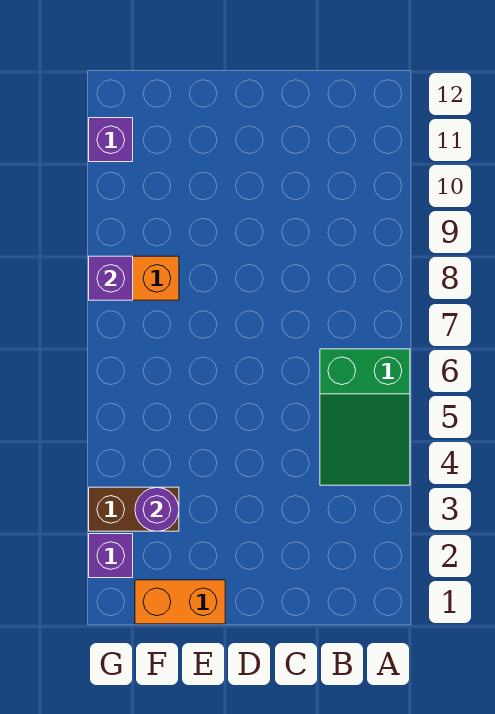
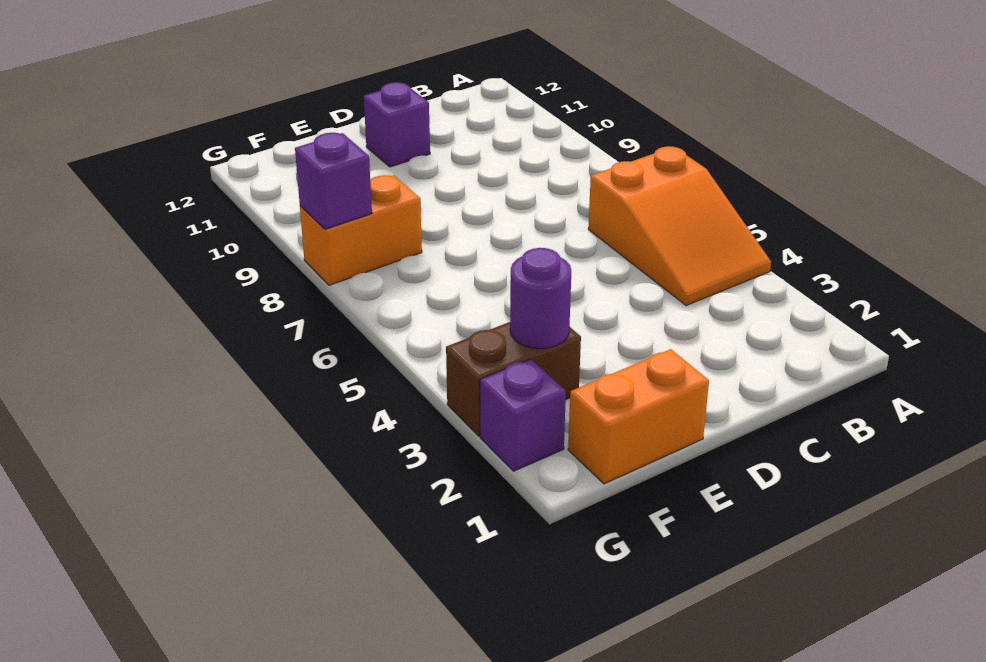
green 2x3 slope [320,349,410,485] -> orange 2x3 slope [588,146,771,306]
purple 1x1 brick [89,118,133,162] -> purple 1x1 brick moved to [364,82,430,167]

